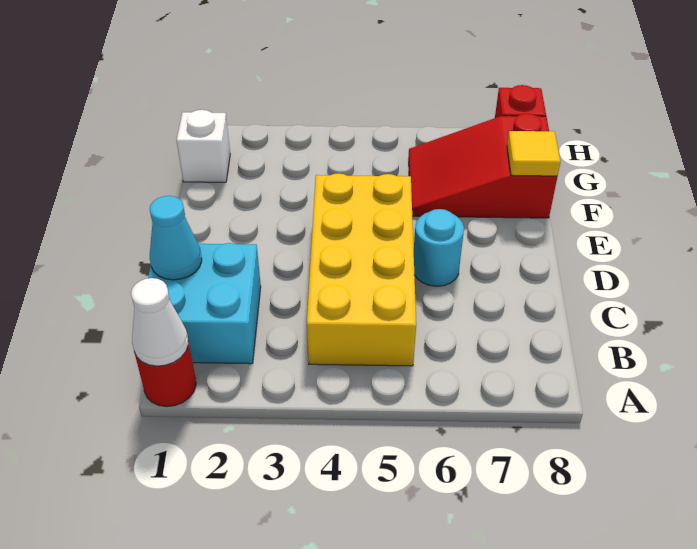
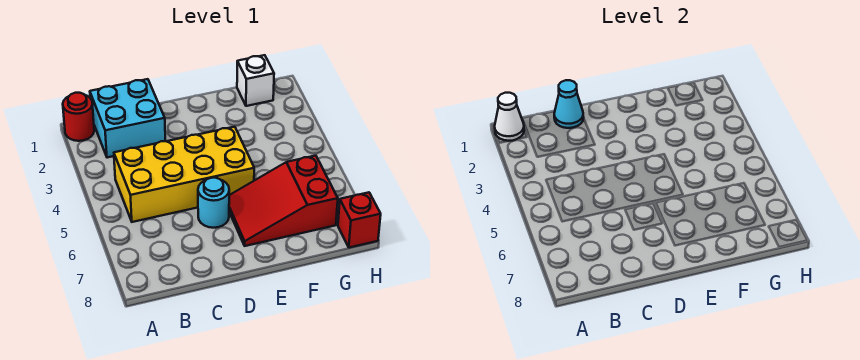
red 2x3 slope [409,113,557,218] -> red 2x3 slope turned to [229,156,338,246]
yellow 1x1 tile [507,131,561,176] -> none

